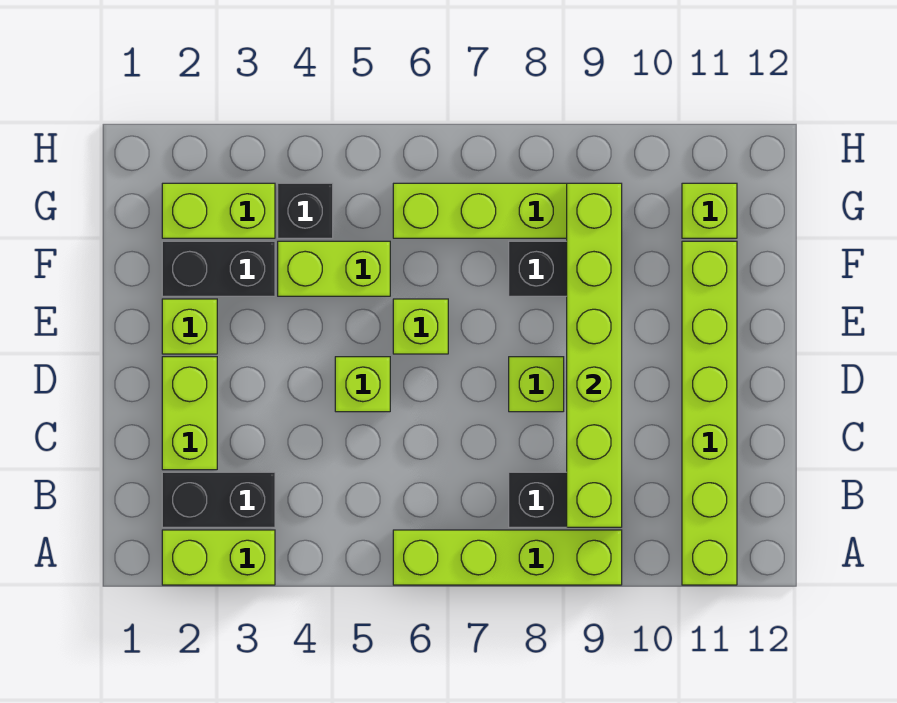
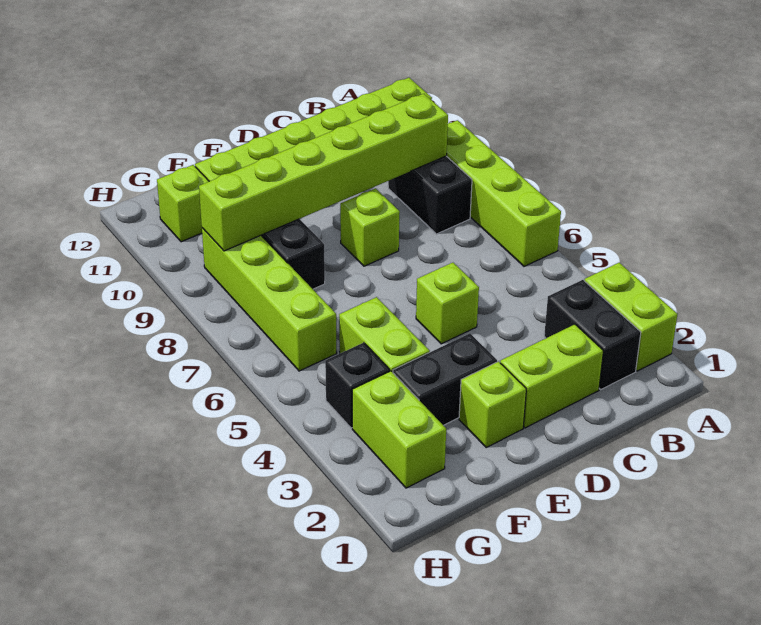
lime 1x1 brick [393,299,448,354] -> none
black 1x2 brick [162,241,275,296] -> black 1x2 brick turned to [393,334,497,425]

